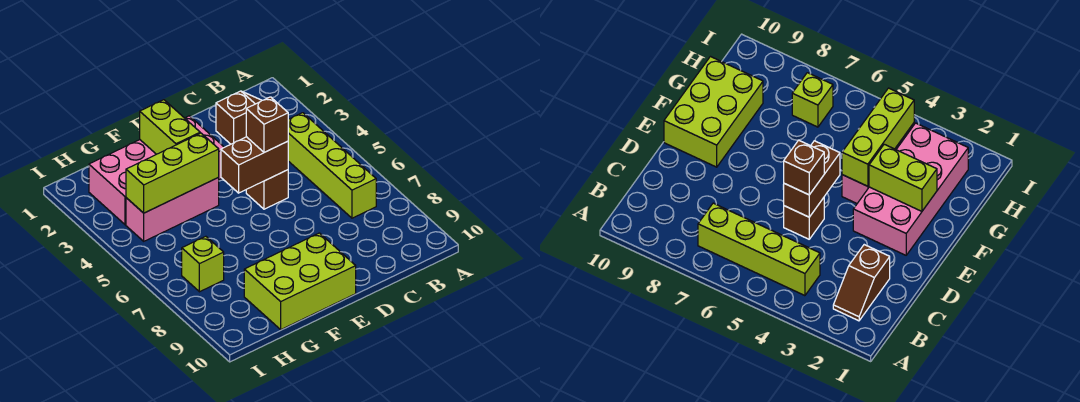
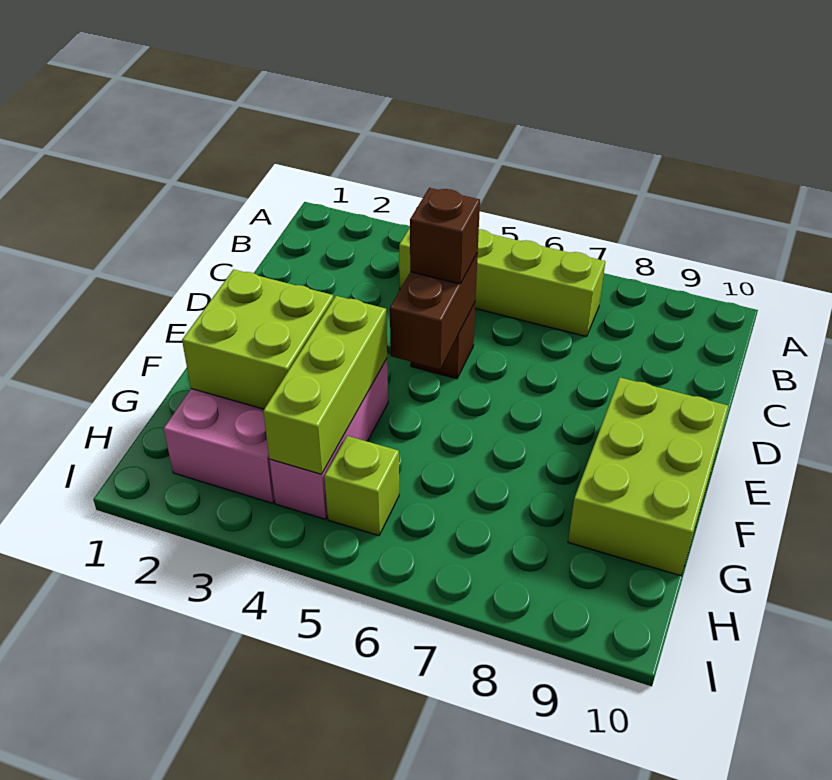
brown 1x2 slope [216,91,262,144] -> none
lime 1x2 brick [140,100,200,154] -> lime 2x2 brick [182,269,334,409]
lime 1x1 brick [182,236,224,292] -> lime 1x1 brick moved to [324,436,399,536]

